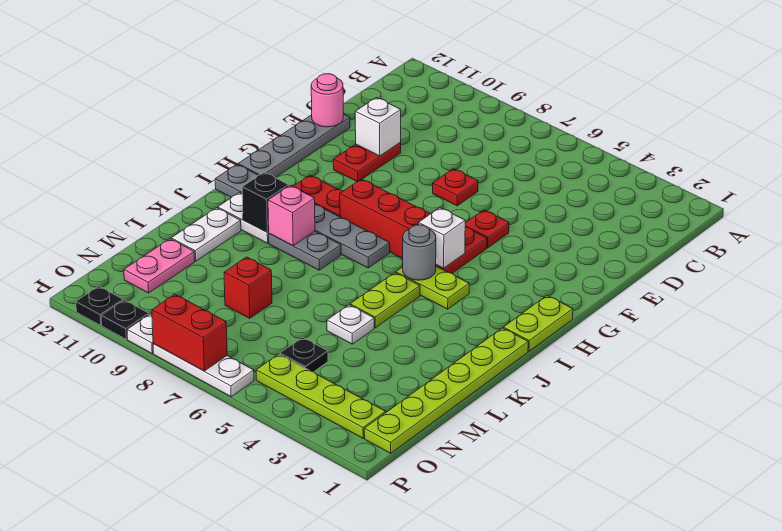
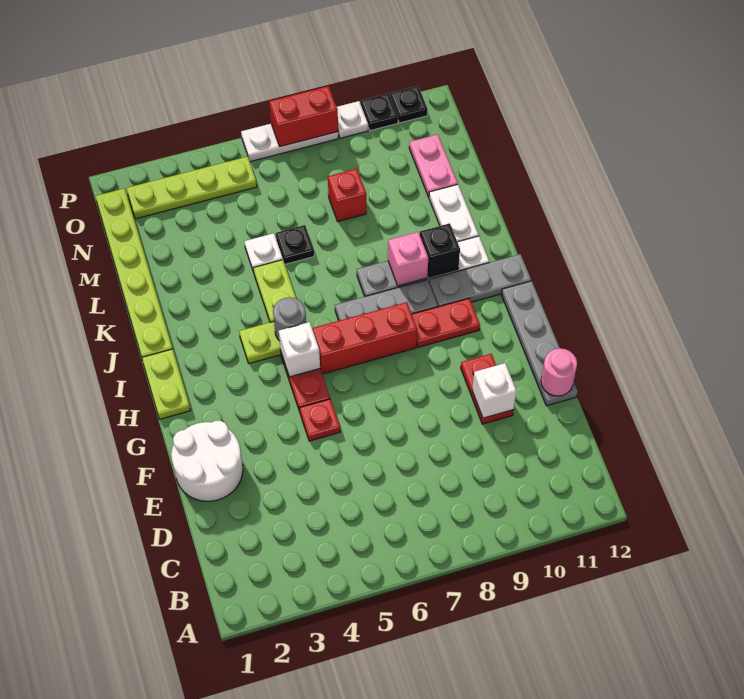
none -> white 2x2 round brick [171,421,243,501]
red 1x1 plate [433,169,478,206] -> none
black 1x1 plate [280,338,328,372] -> black 1x1 plate moved to [276,225,314,264]

